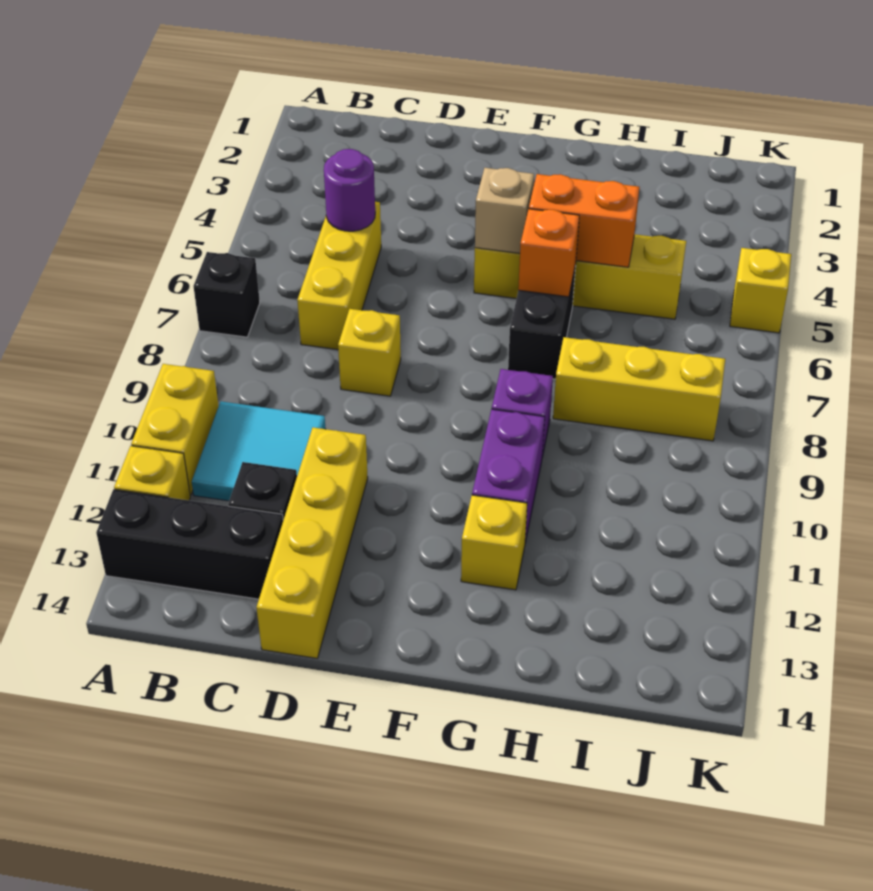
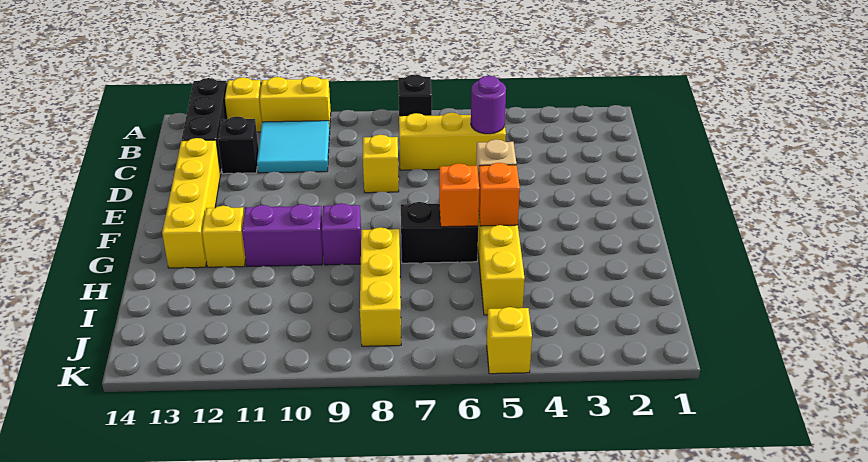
yellow 1x4 brick [257,427,368,658] -> yellow 1x4 brick turned to [162,138,221,268]
orange 1x2 brick [529,174,639,267] -> orange 1x1 brick [479,163,520,226]

